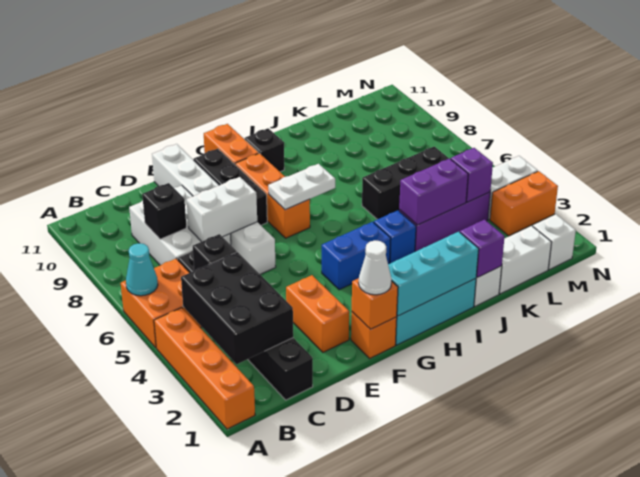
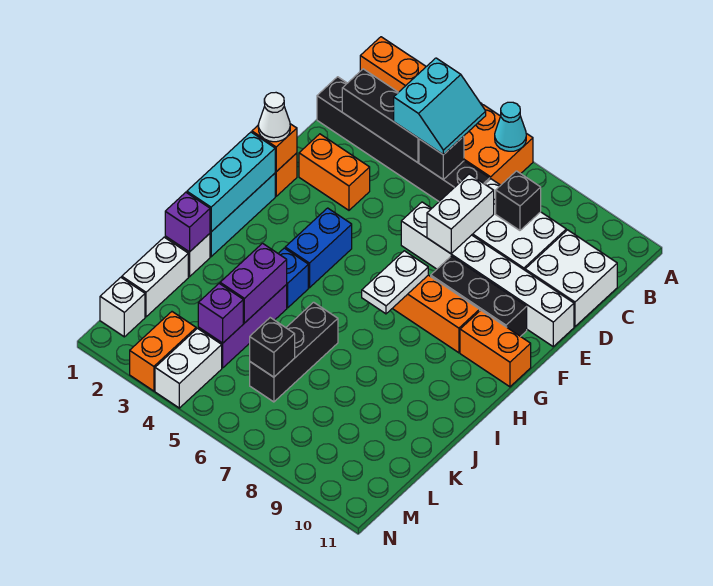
black 2x3 brick [181,252,293,364] -> black 1x3 brick [342,69,419,163]
none -> cyan 2x2 slope [394,58,486,155]
none -> white 2x2 brick [525,230,617,326]
black 1x1 brick [245,128,284,172] -> black 1x1 brick moved to [250,318,295,377]

